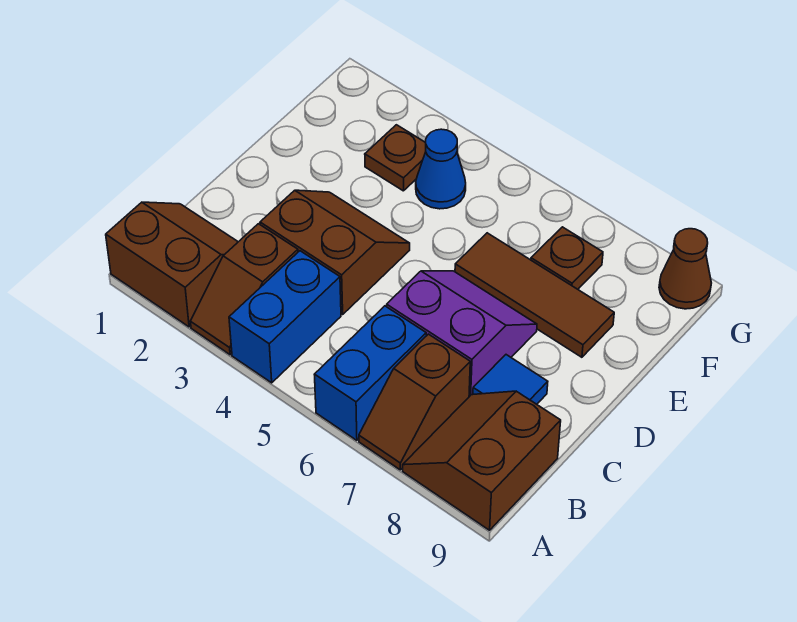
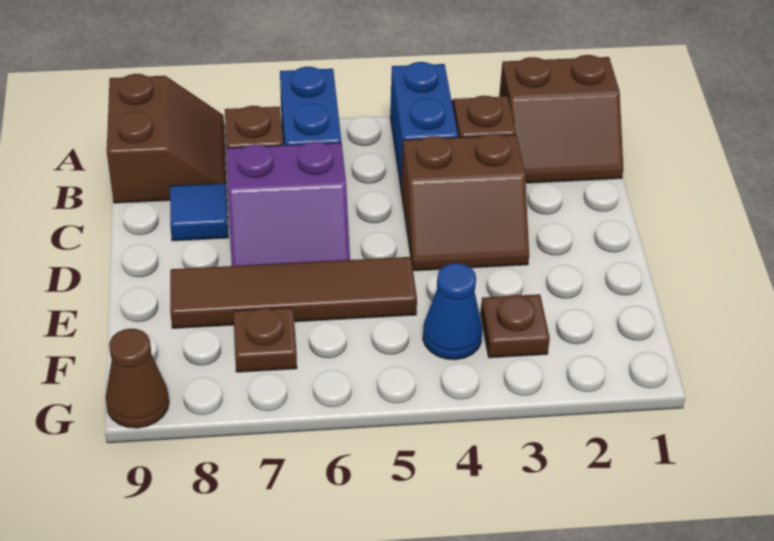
brown 1x3 tile [455,233,614,357] -> brown 1x4 tile [170,257,417,328]

